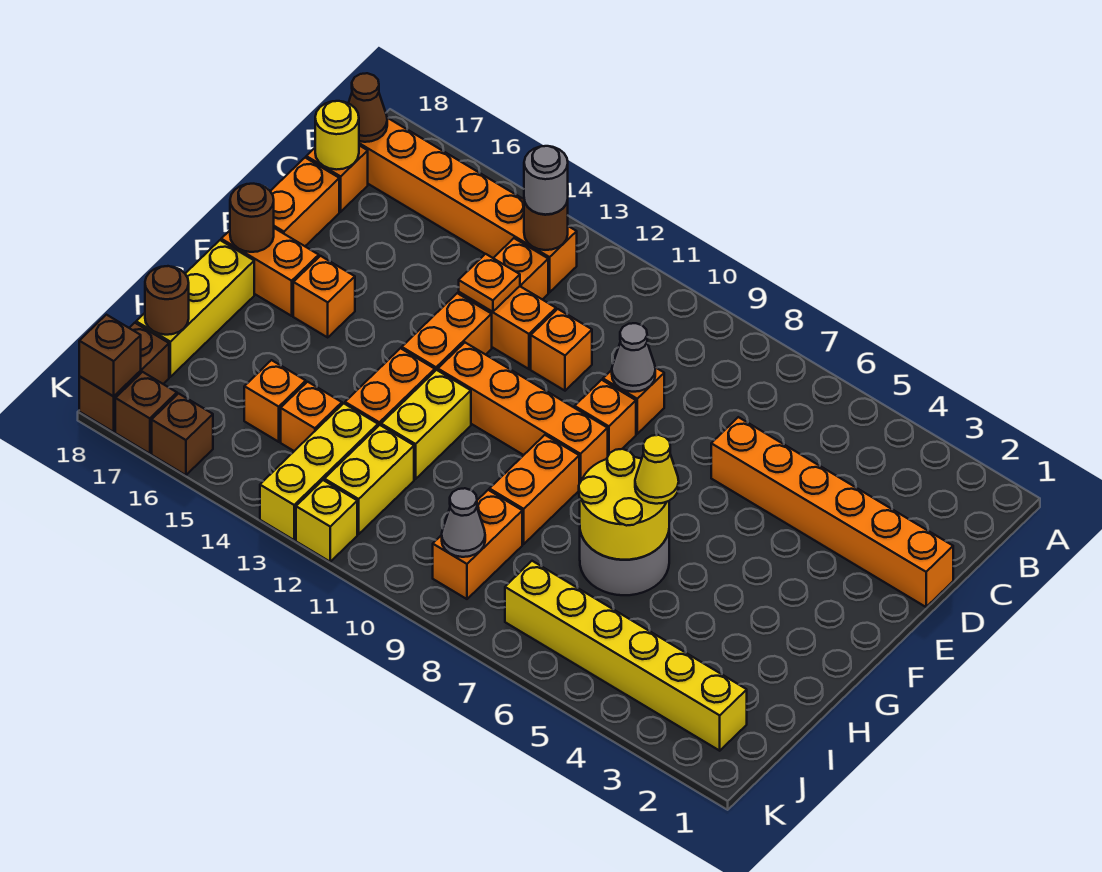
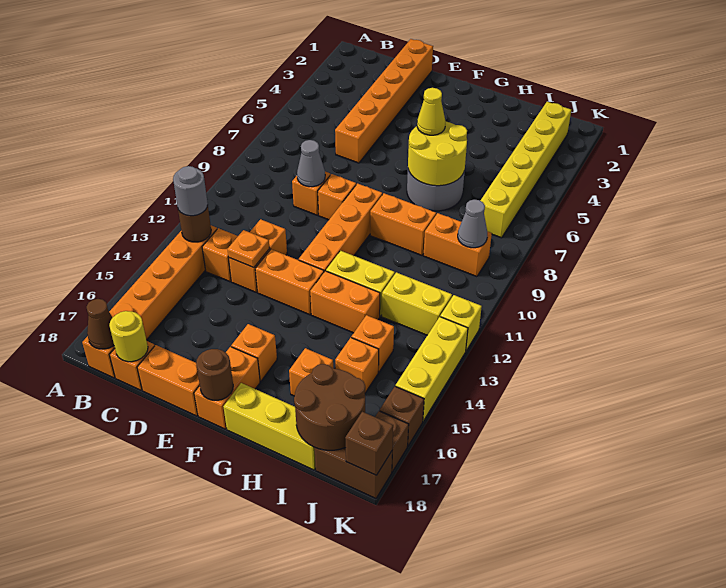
orange 1x1 brick [531,309,592,391] -> orange 1x1 brick moved to [289,348,333,396]
yellow 1x3 brick [260,403,378,540] -> yellow 1x3 brick turned to [395,317,468,421]
brown 1x1 round brick [145,266,189,335] -> brown 2x2 round brick [294,364,365,450]

